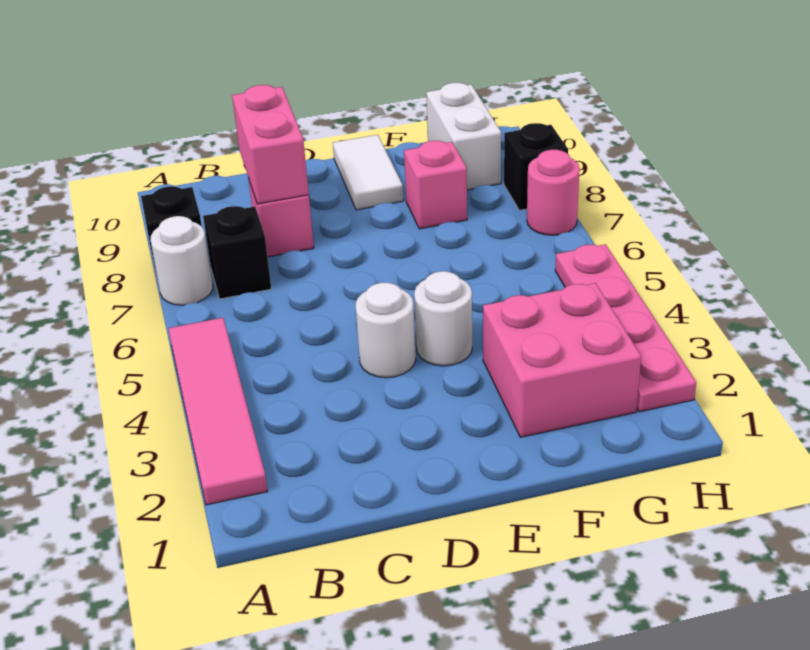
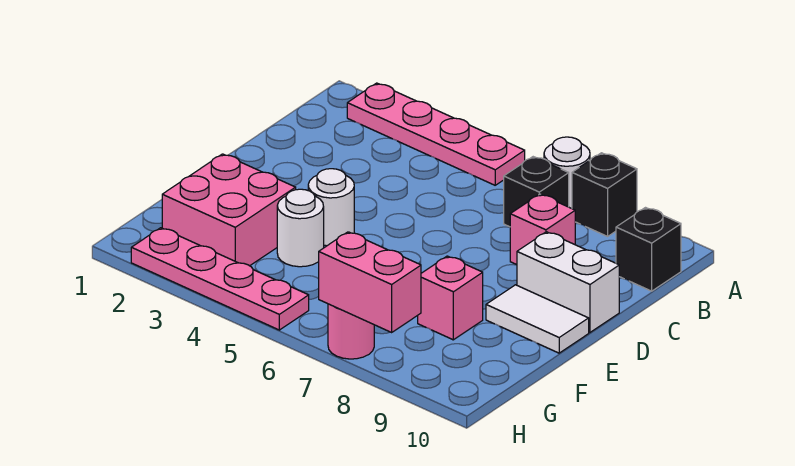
pink 1x4 tile [168,318,268,505] -> pink 1x4 plate [347,83,525,185]
pink 1x2 brick [232,85,309,204] -> pink 1x2 brick moved to [319,232,421,332]
white 1x1 round brick [355,283,416,378] -> white 1x1 round brick moved to [277,189,324,267]
white 1x2 brick [426,83,501,190] -> white 1x2 brick moved to [517,232,619,332]
black 1x1 brick [504,123,568,210] -> black 1x1 brick moved to [616,208,681,291]

